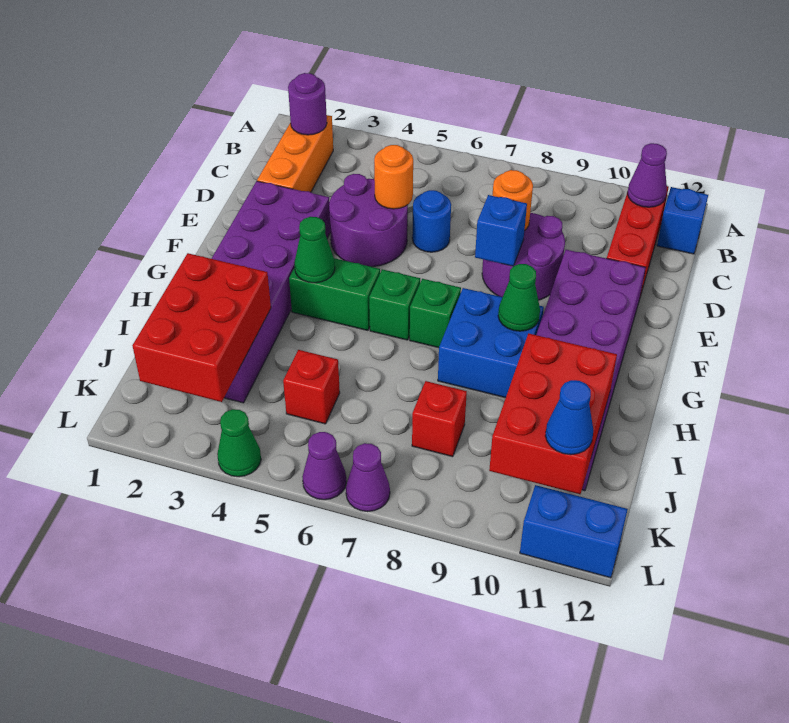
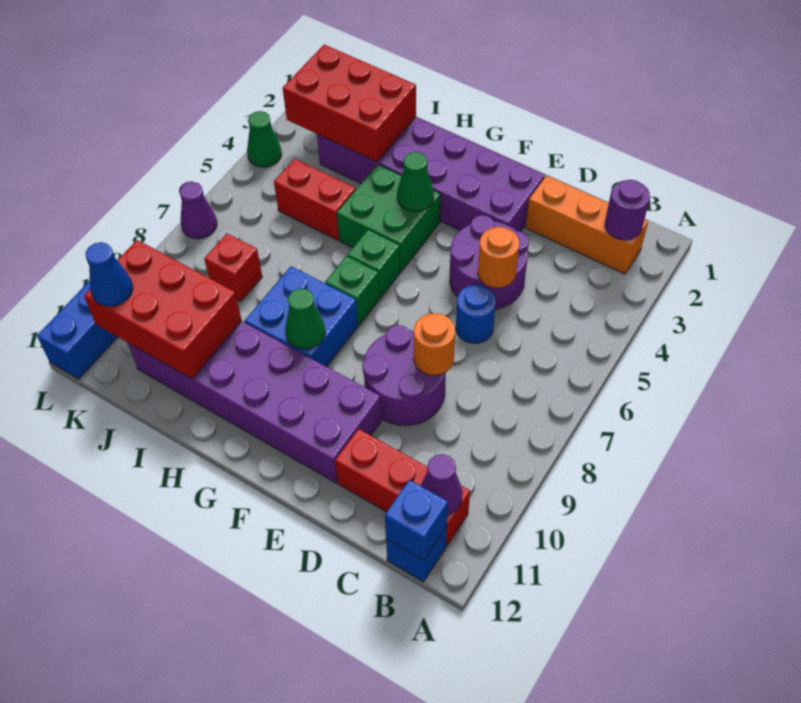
blue 1x1 brick [475,195,527,266] -> blue 1x1 brick moved to [385,480,448,560]
green 1x2 brick [289,258,380,330] -> green 2x2 brick [337,164,441,272]
red 1x1 brick [283,350,340,424] -> red 1x2 brick [274,159,356,240]
purple 1x1 cone [302,432,346,500] -> none

